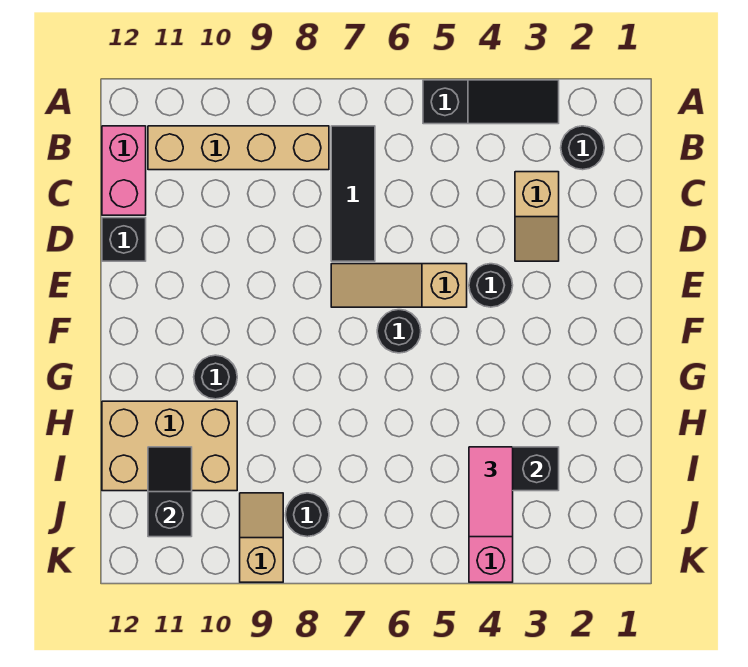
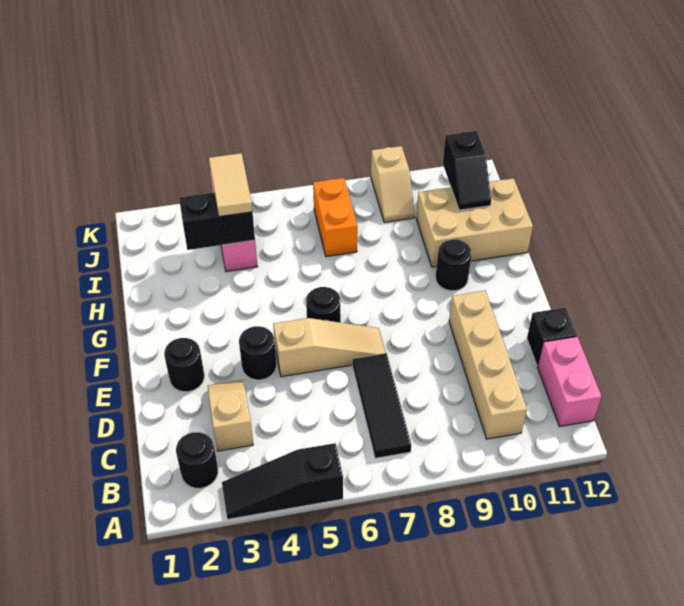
tan 1x4 brick [148,126,329,170] -> tan 1x4 brick turned to [449,291,527,439]
pink 1x2 tile [469,447,513,537] -> tan 1x2 tile [209,153,252,217]
none -> orange 1x2 brick [313,178,357,257]
black 1x1 round brick [286,493,329,537] -> black 1x1 round brick moved to [164,338,204,392]

